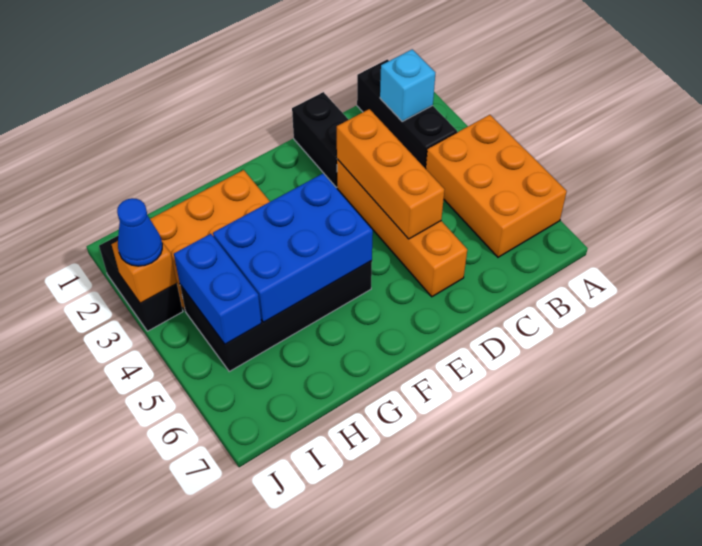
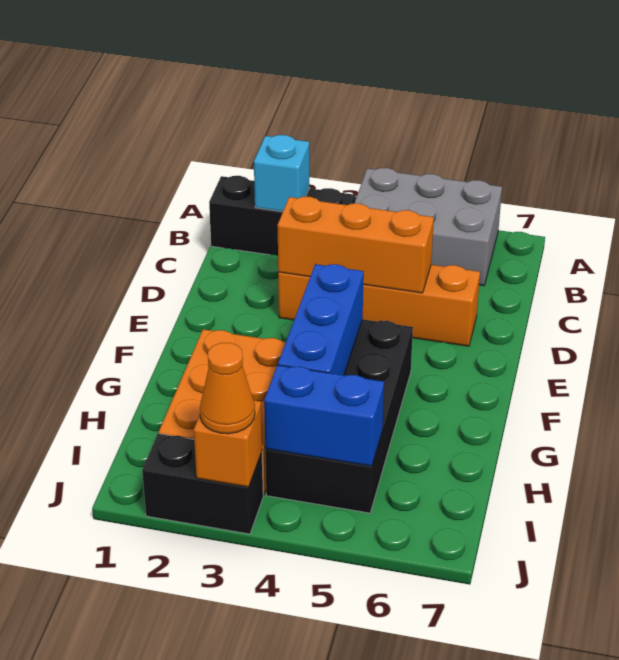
orange 2x3 brick [426,115,567,257] -> grey 2x3 brick [354,168,502,286]
black 1x2 brick [292,92,349,187] -> none
blue 2x3 brick [213,173,373,322] -> blue 1x3 brick [278,264,364,375]
blue 1x1 cone [117,198,162,266] -> orange 1x1 cone [200,343,255,434]

